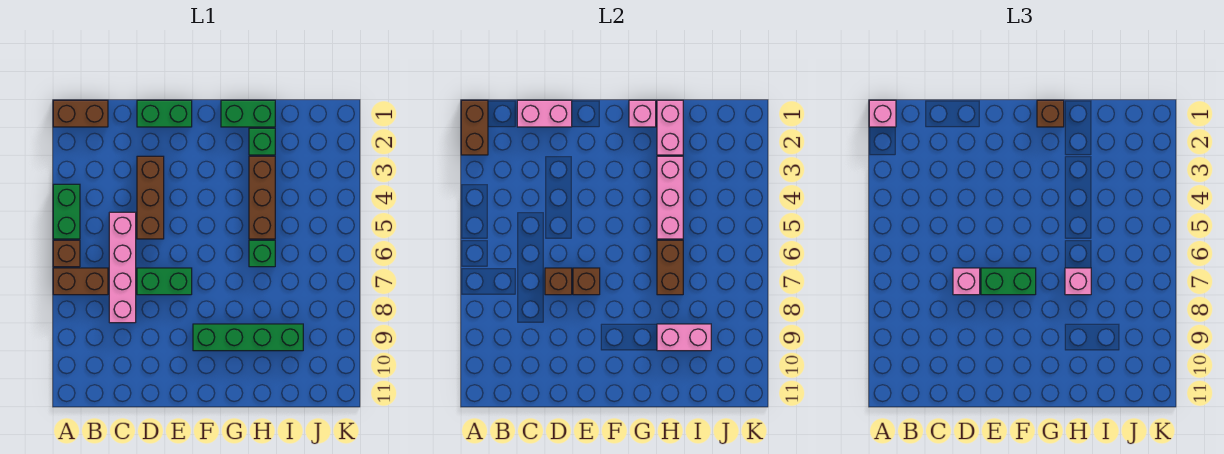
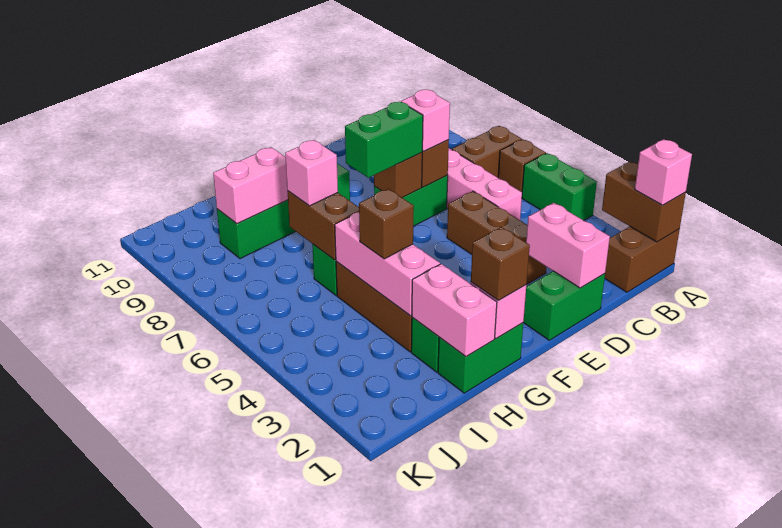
pink 1x2 brick [517,100,572,127] -> pink 1x2 brick turned to [526,203,610,288]
none -> brown 1x1 brick [359,189,414,259]

